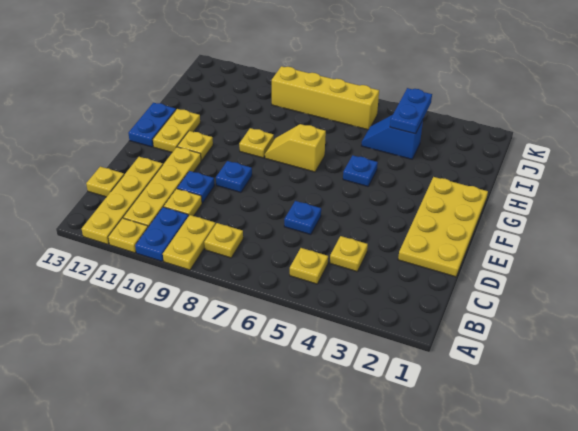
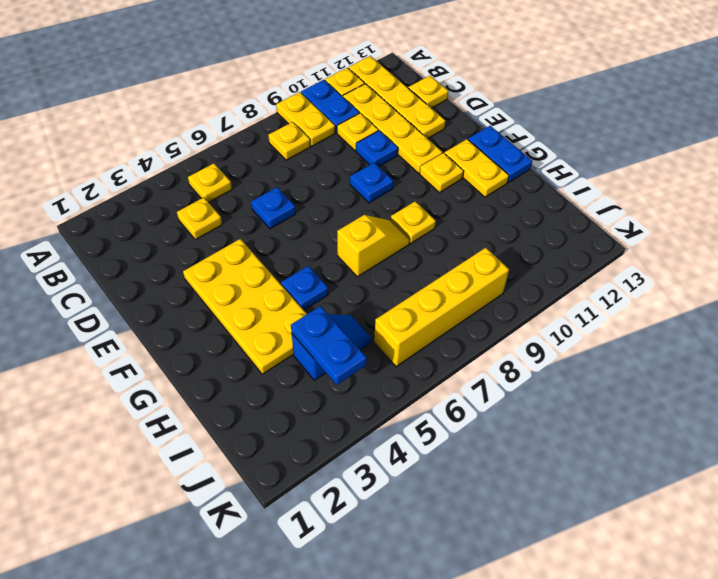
yellow 2x4 plate [398,177,488,277] -> yellow 2x4 plate moved to [183,239,307,374]

